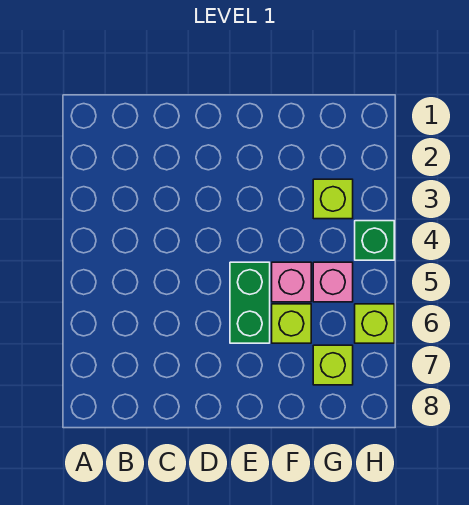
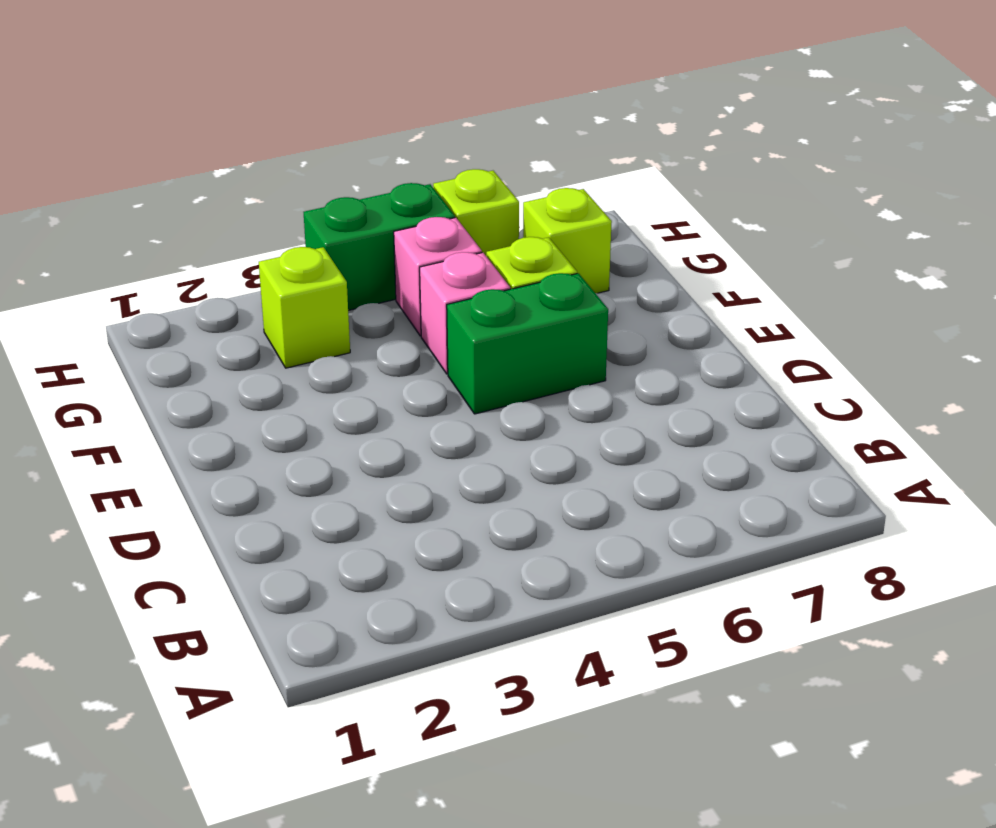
green 1x1 brick [355,221,394,260] -> green 1x2 brick [304,183,455,310]

